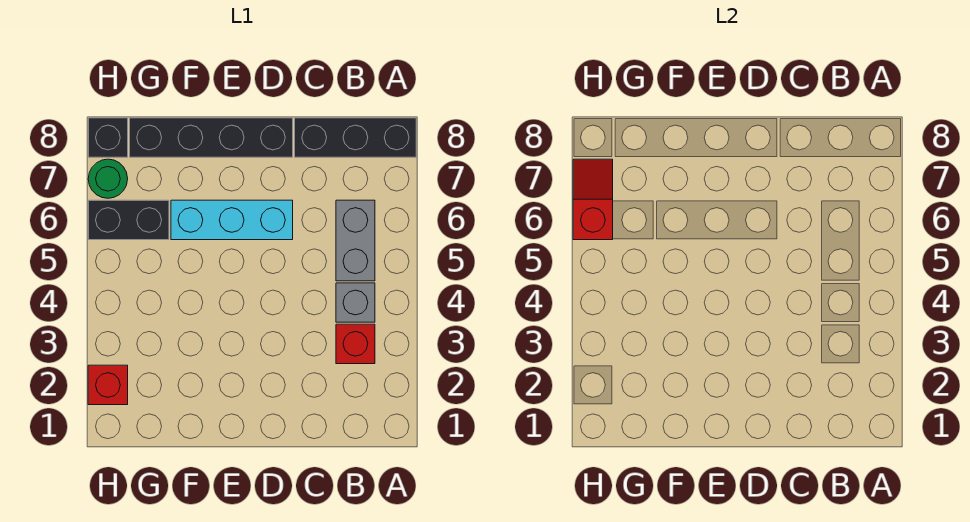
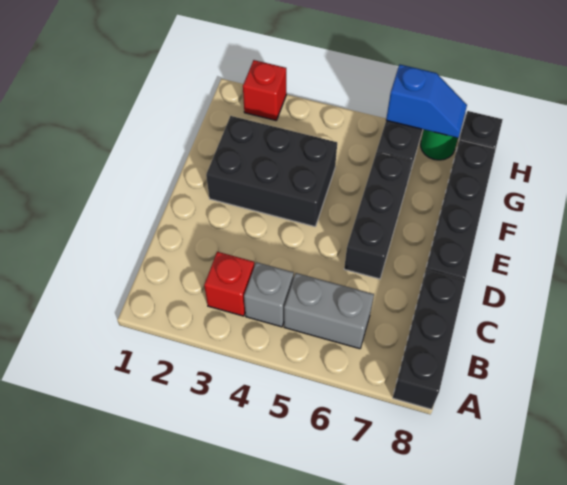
cyan 1x3 brick [171,200,293,240] -> black 1x3 brick [344,152,412,279]
none -> black 2x3 brick [206,116,337,227]
red 1x2 slope [573,159,613,240] -> blue 1x2 slope [386,65,467,138]

